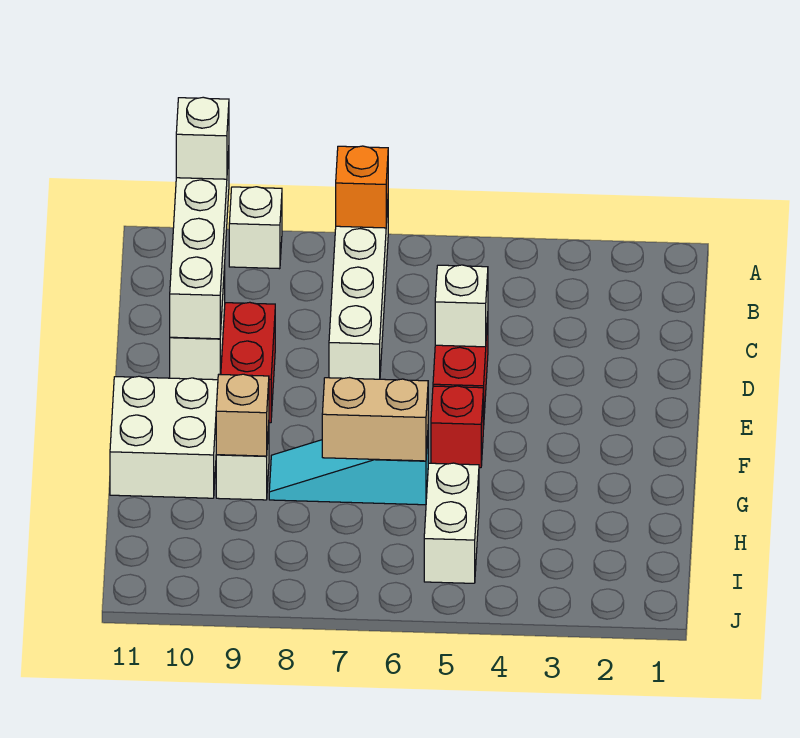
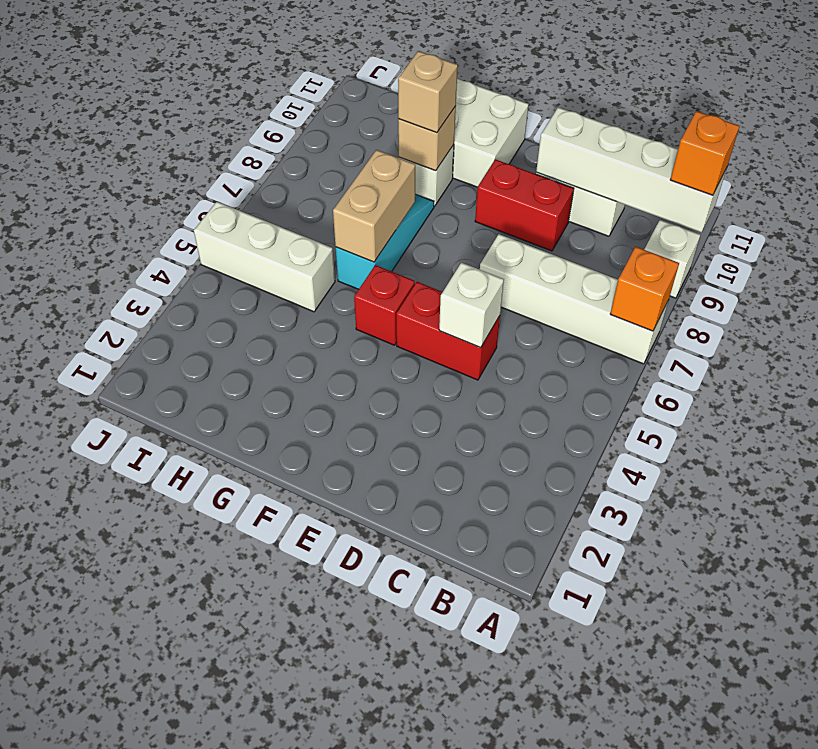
white 1x1 brick [176,97,229,179] -> orange 1x1 brick [670,111,740,195]
none -> tan 1x1 brick [398,51,458,133]
white 1x2 brick [424,463,479,583] -> white 1x3 brick [194,202,335,312]

